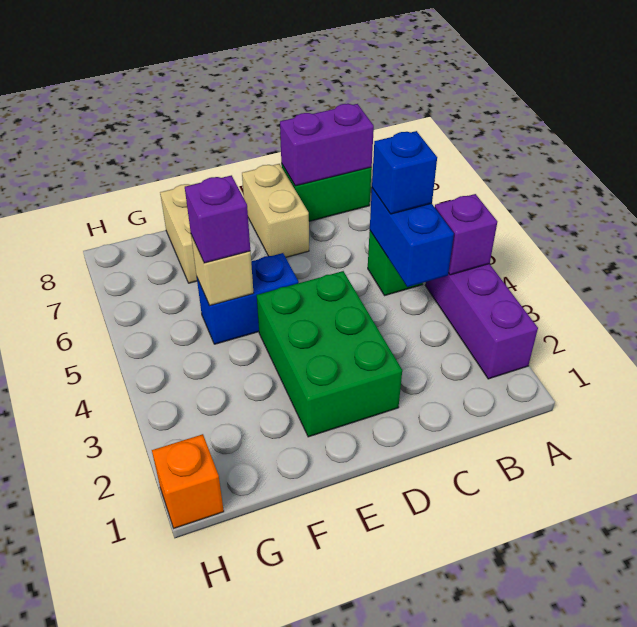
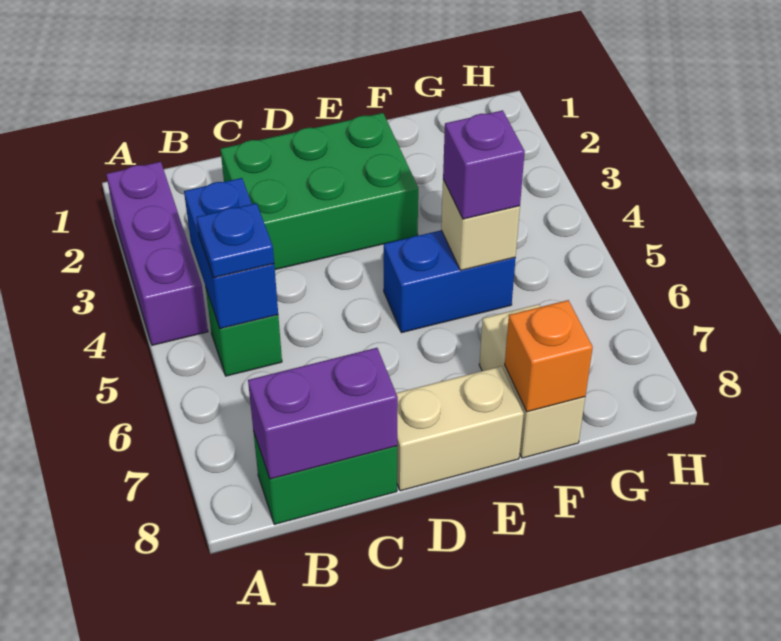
purple 1x1 brick [435,194,497,275] -> none
blue 1x1 brick [372,131,437,214] -> blue 1x1 plate [197,203,274,278]
green 2x3 brick [257,271,402,437] -> green 2x3 brick turned to [221,113,418,270]
tan 1x2 brick [242,164,309,257] -> tan 1x2 brick turned to [396,366,524,491]
orange 1x1 brick [152,434,224,528] -> orange 1x1 brick moved to [505,300,593,412]

